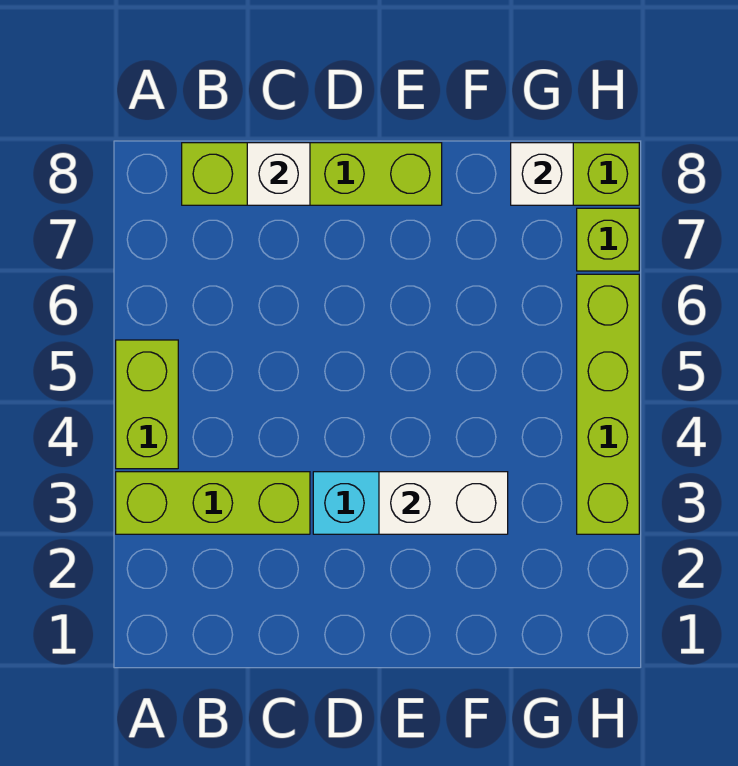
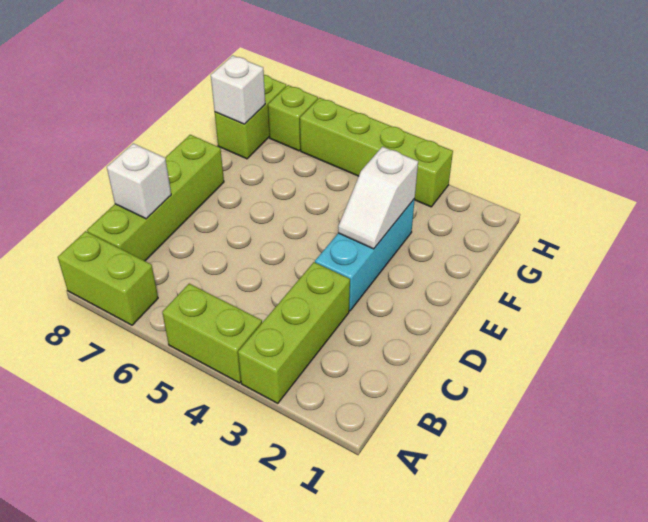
none -> lime 1x2 brick [58,231,158,325]
white 1x2 brick [379,472,508,534] -> white 1x2 slope [338,147,418,249]

